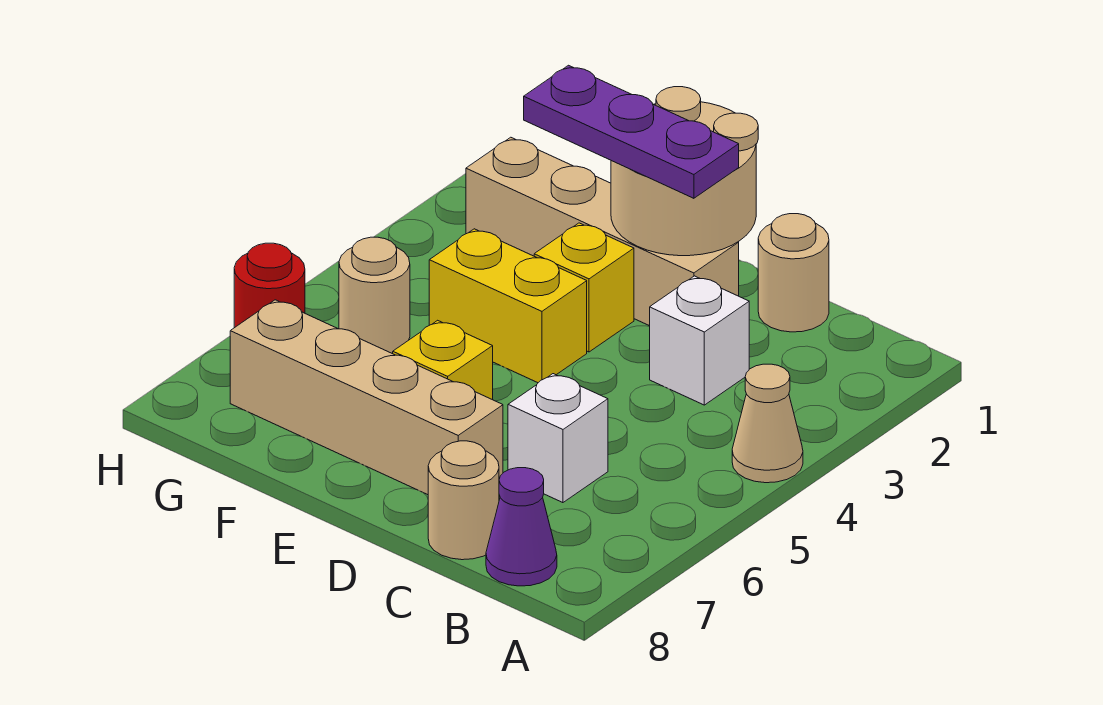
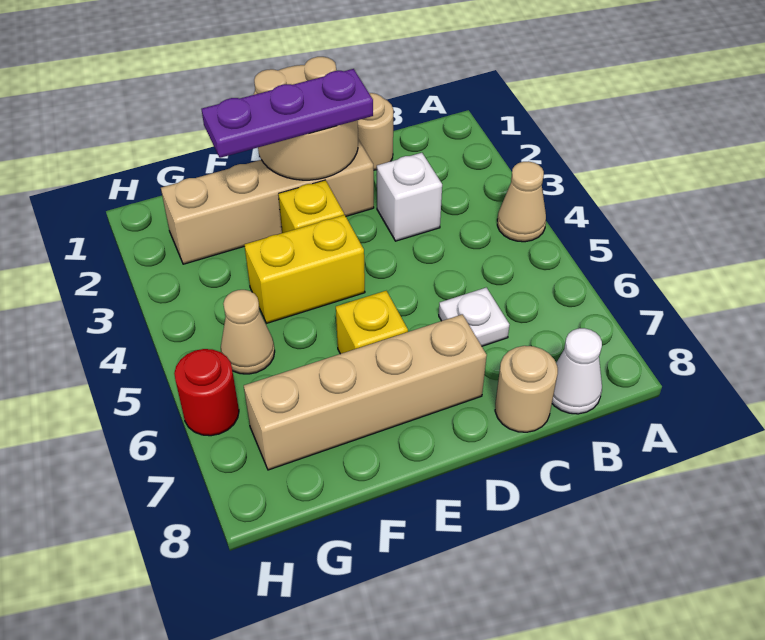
purple 1x1 cone [486,468,557,586] -> white 1x1 cone [552,328,602,414]
white 1x1 brick [508,374,608,503] -> white 1x1 plate [439,288,509,346]
tan 1x1 round brick [339,237,410,353] -> tan 1x1 cone [221,290,275,374]

